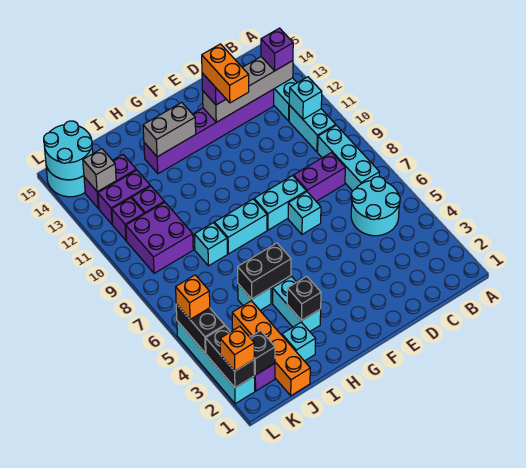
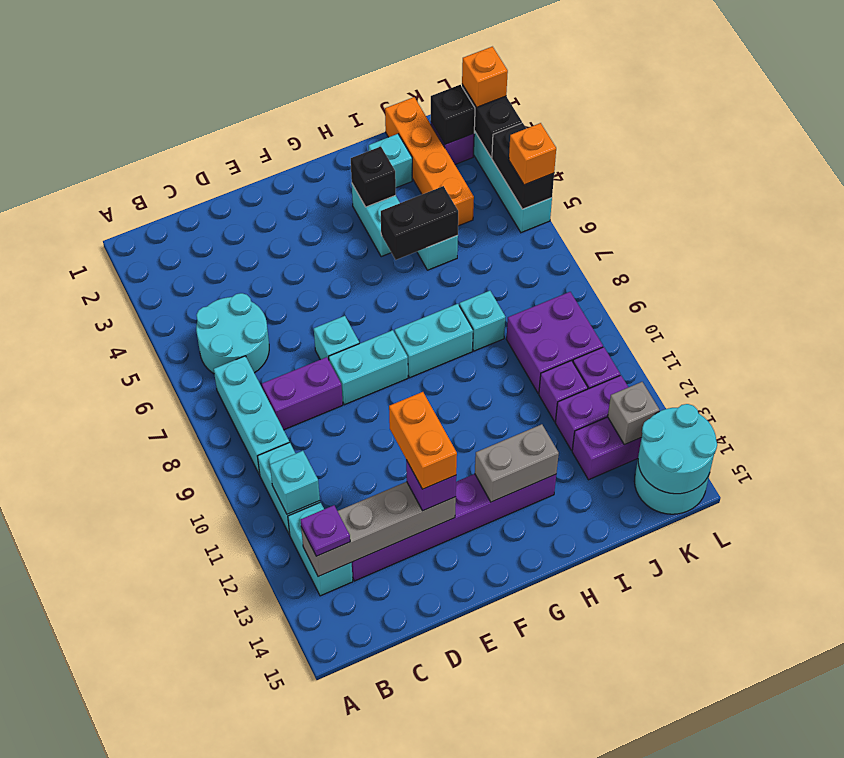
purple 1x1 brick [261,28,293,71] -> purple 1x1 plate [300,505,350,556]

